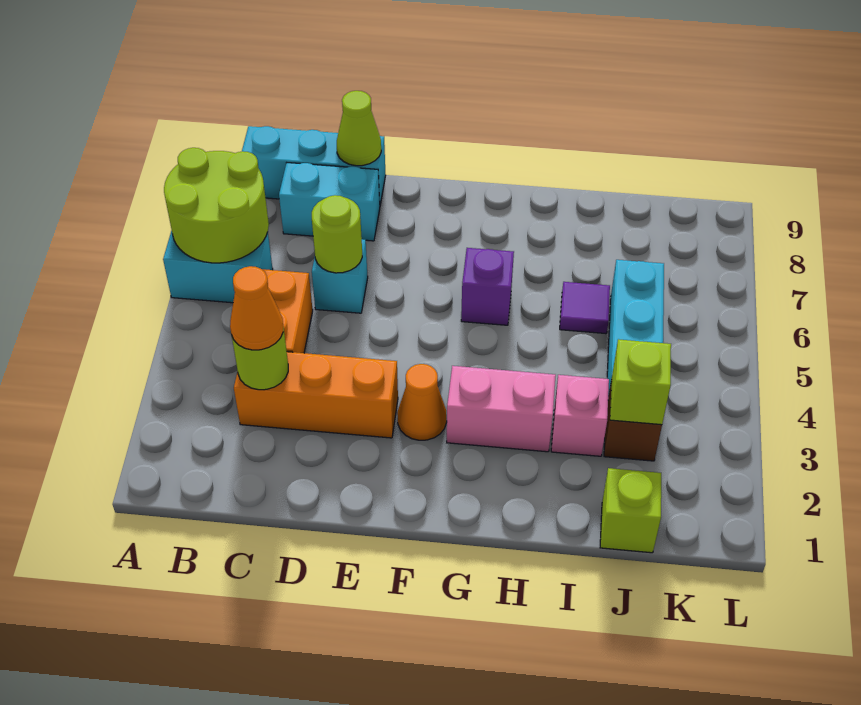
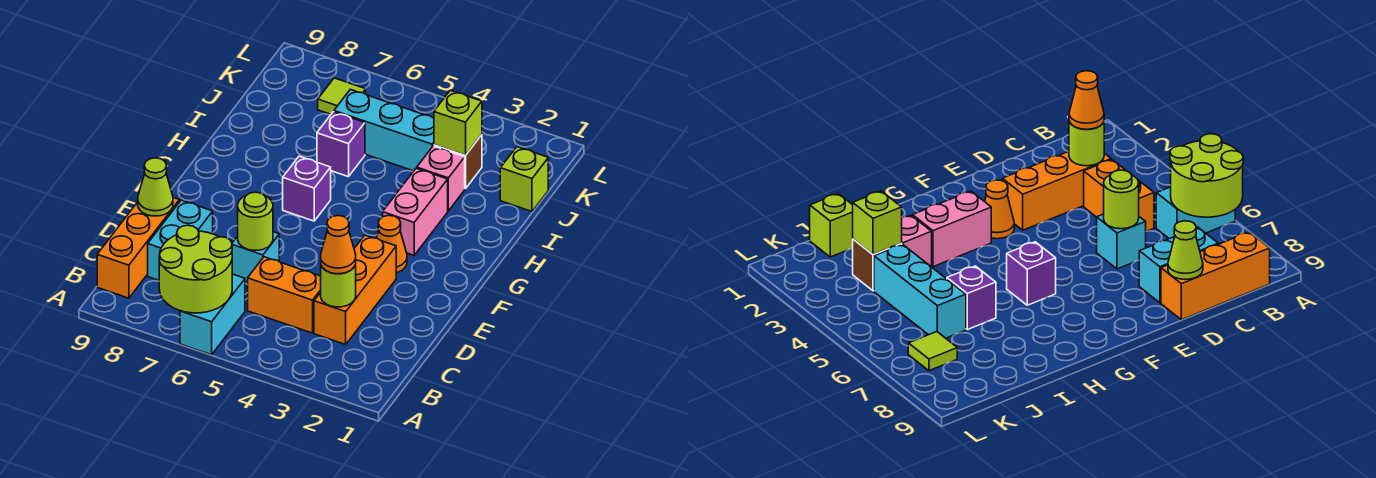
cyan 1x3 brick [242,126,386,204] -> orange 1x3 brick [97,198,179,298]
purple 1x1 tile [560,282,610,334] -> purple 1x1 brick [317,112,365,177]
none -> lime 1x1 tile [318,78,366,114]

